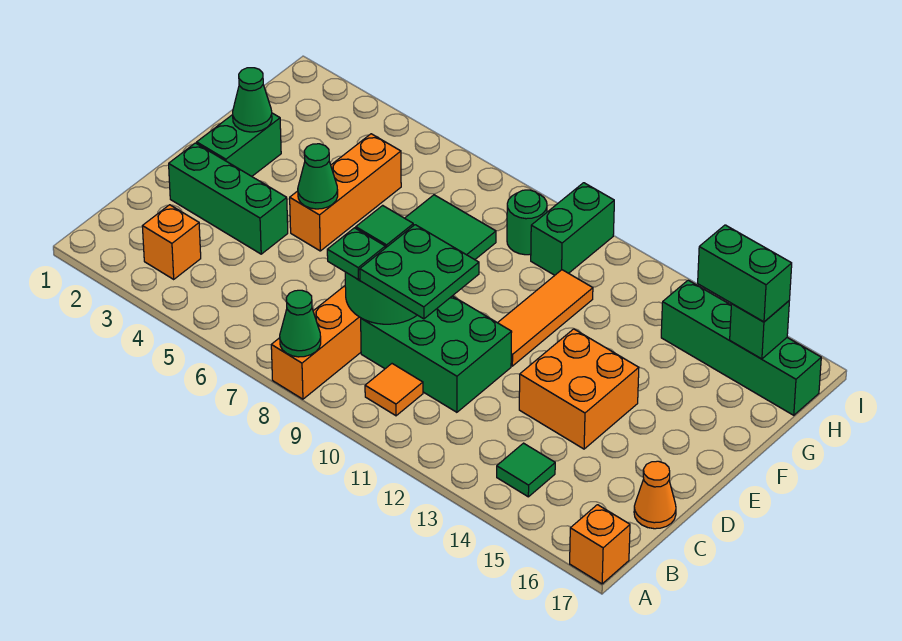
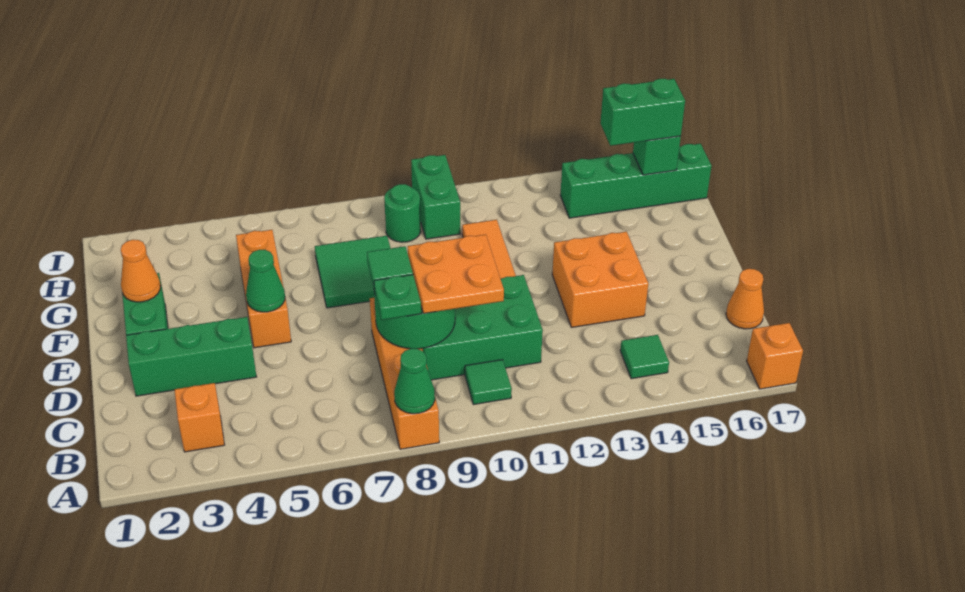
orange 1x1 tile [365,364,423,416] -> green 1x1 tile [465,360,512,405]
green 2x2 plate [360,225,479,319] -> orange 2x2 plate [408,234,504,314]
green 1x1 cone [233,68,272,132] -> orange 1x1 cone [121,240,161,302]

